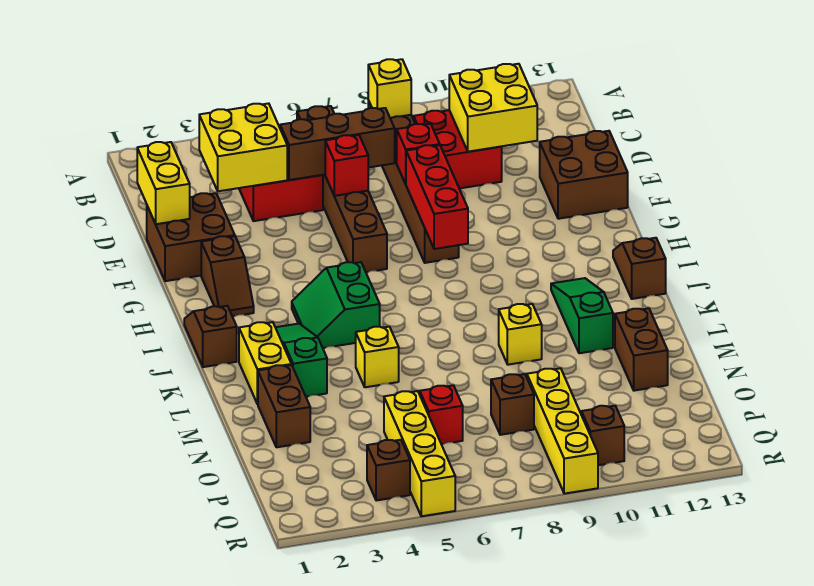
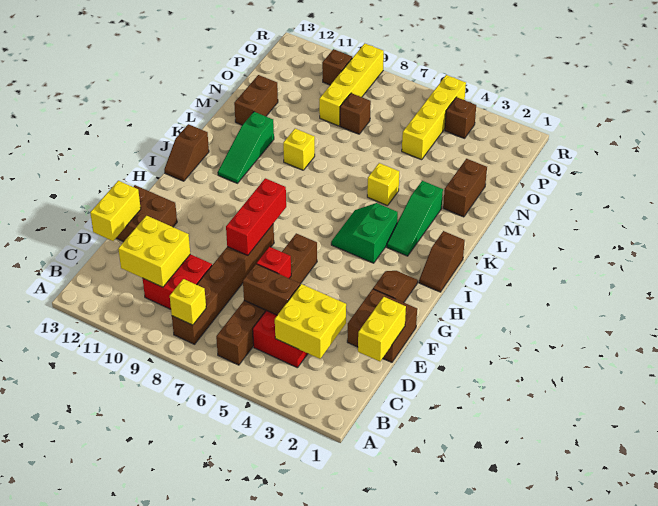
brown 1x3 brick [280,108,395,180] -> brown 1x2 brick [243,264,300,315]
red 1x1 brick [397,124,440,184] -> none
green 2x2 slope [292,262,380,348] -> green 2x2 slope turned to [331,203,398,263]
yellow 1x2 brick [239,322,291,404] -> yellow 1x2 brick moved to [90,181,141,241]
red 1x1 brick [420,385,463,444] -> none

